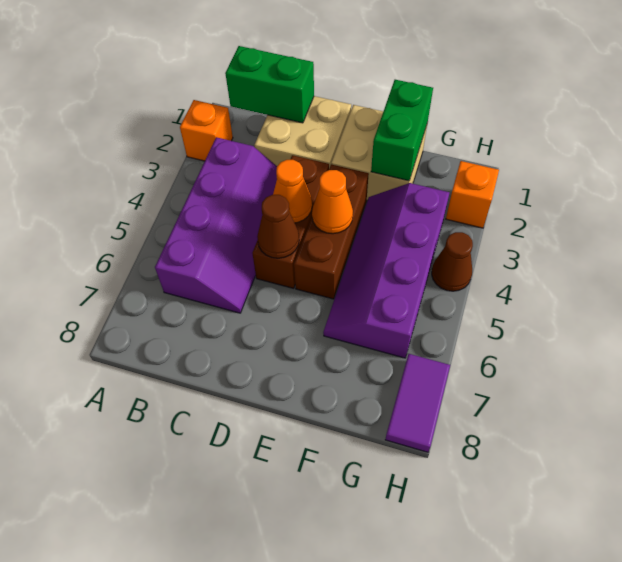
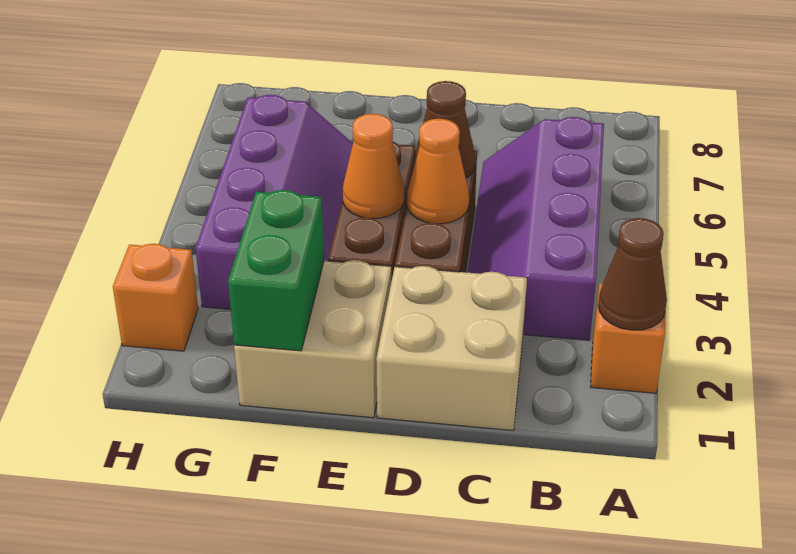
green 1x2 brick [225,46,314,123] -> none
brown 1x1 cone [432,232,473,291] -> brown 1x1 cone moved to [598,218,667,330]
purple 1x2 tile [385,354,450,452] -> none

